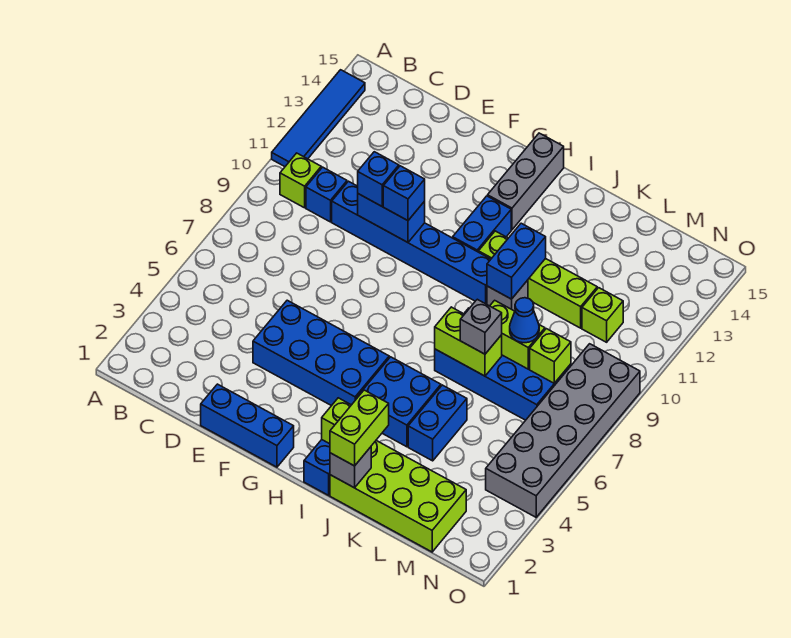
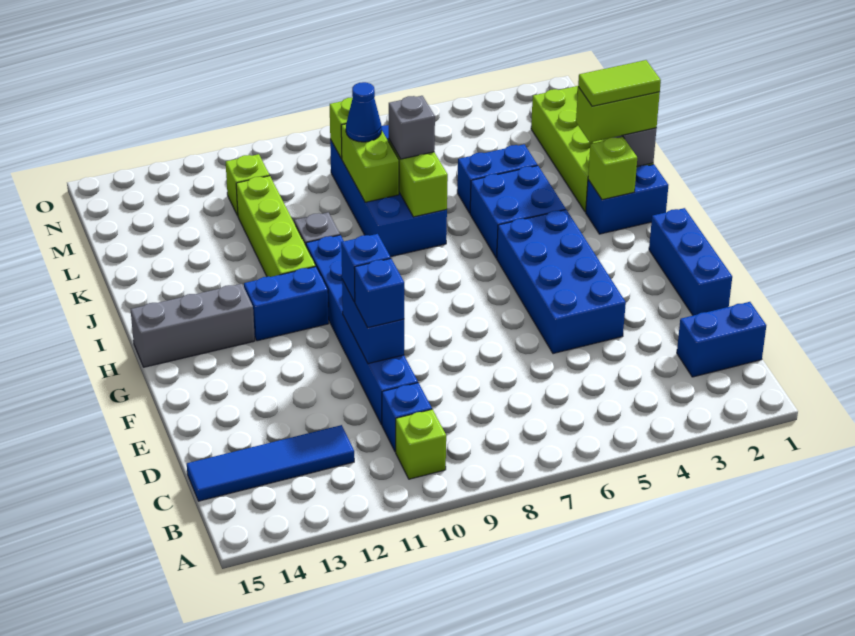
blue 1x4 tile [272,70,365,167] -> blue 1x4 tile moved to [187,425,354,501]
none -> lime 1x2 tile [578,60,661,106]
blue 1x2 brick [487,223,546,299] -> blue 1x2 brick moved to [677,302,766,377]
grey 2x6 brick [486,344,640,517] -> none

